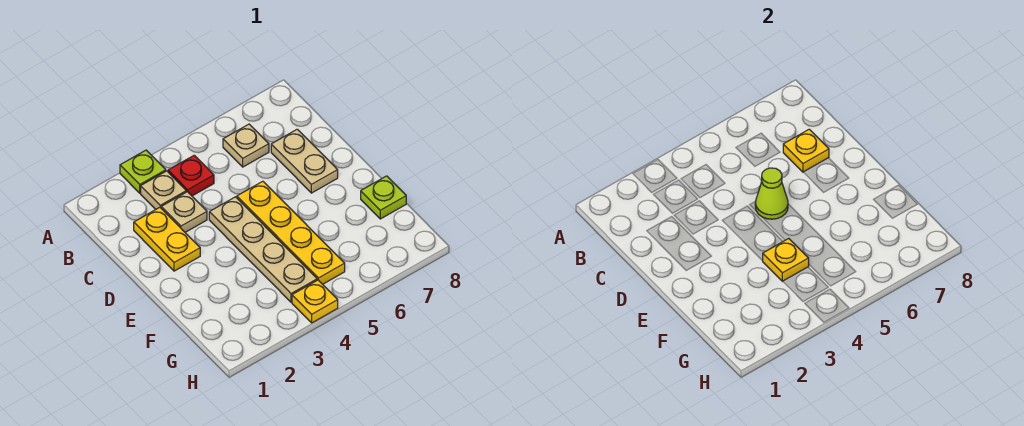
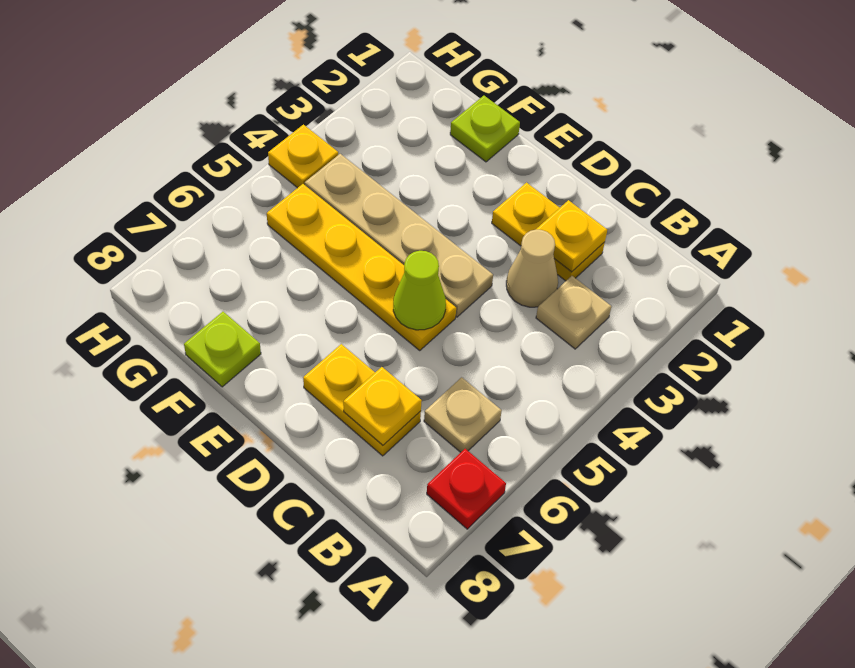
lime 1x1 plate [120,150,166,193] -> lime 1x1 plate moved to [450,96,520,162]
red 1x1 plate [168,155,214,196] -> red 1x1 plate moved to [427,449,506,529]
tan 1x1 plate [161,192,207,232] -> tan 1x1 cone [506,230,558,307]
tan 1x2 plate [271,129,338,193] -> yellow 1x2 plate [303,344,421,456]
yellow 1x1 plate [763,238,809,281] -> yellow 1x1 plate moved to [536,200,607,272]

